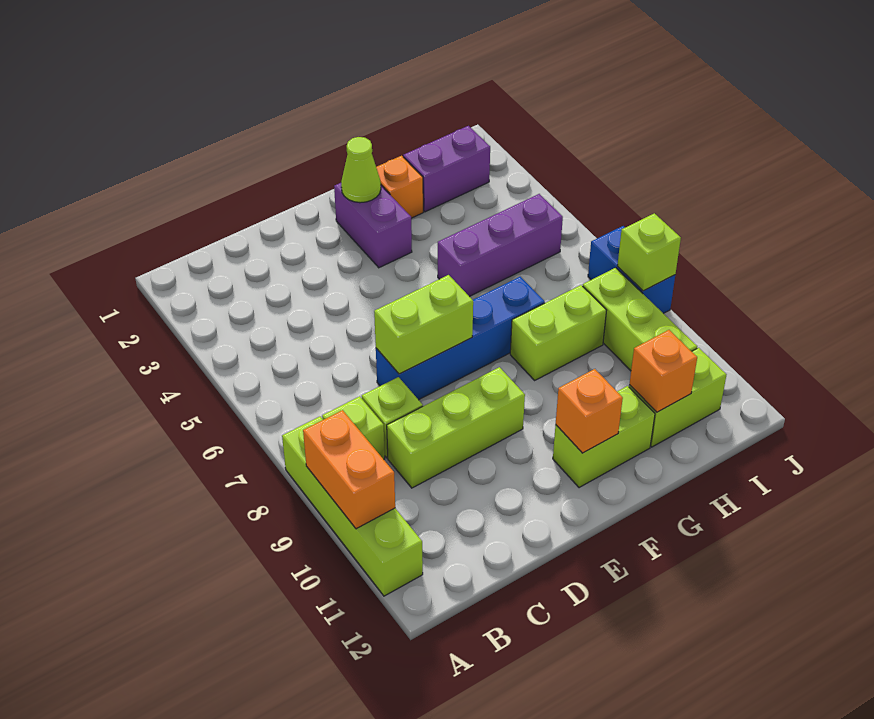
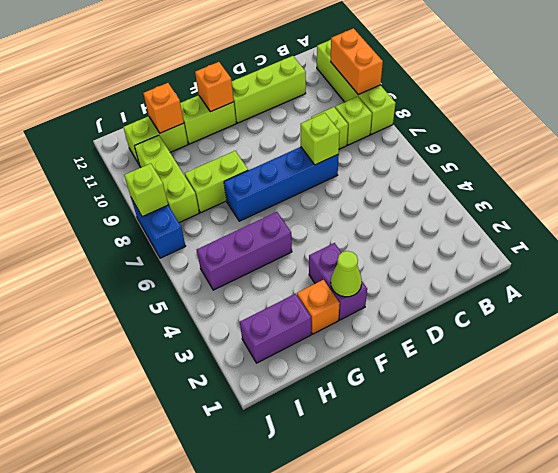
lime 1x3 brick [387,367,525,488] -> lime 1x3 brick moved to [232,56,306,123]
lime 1x2 brick [374,275,473,374] -> lime 1x1 brick [301,113,340,165]

